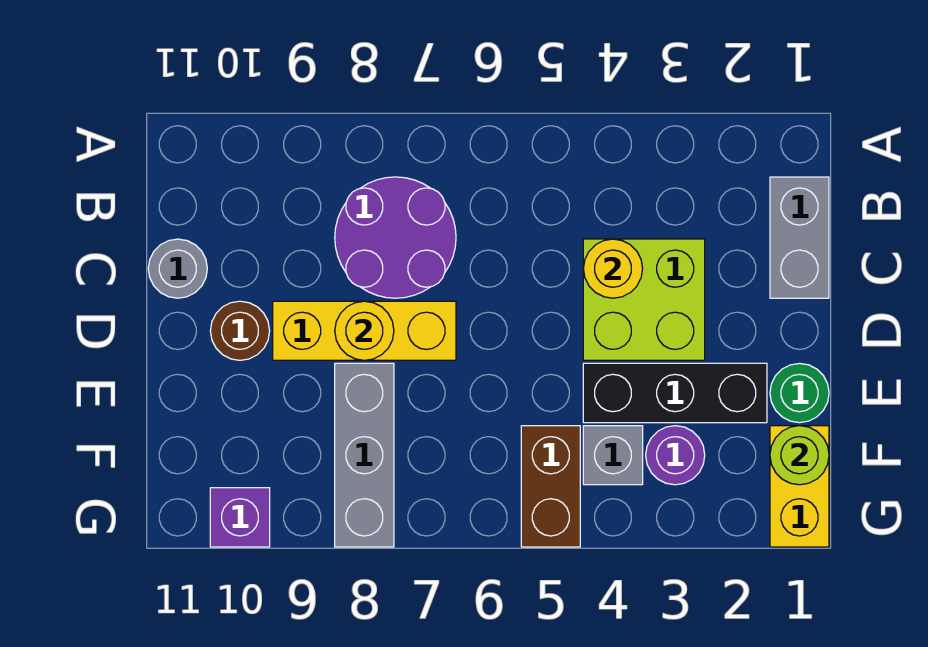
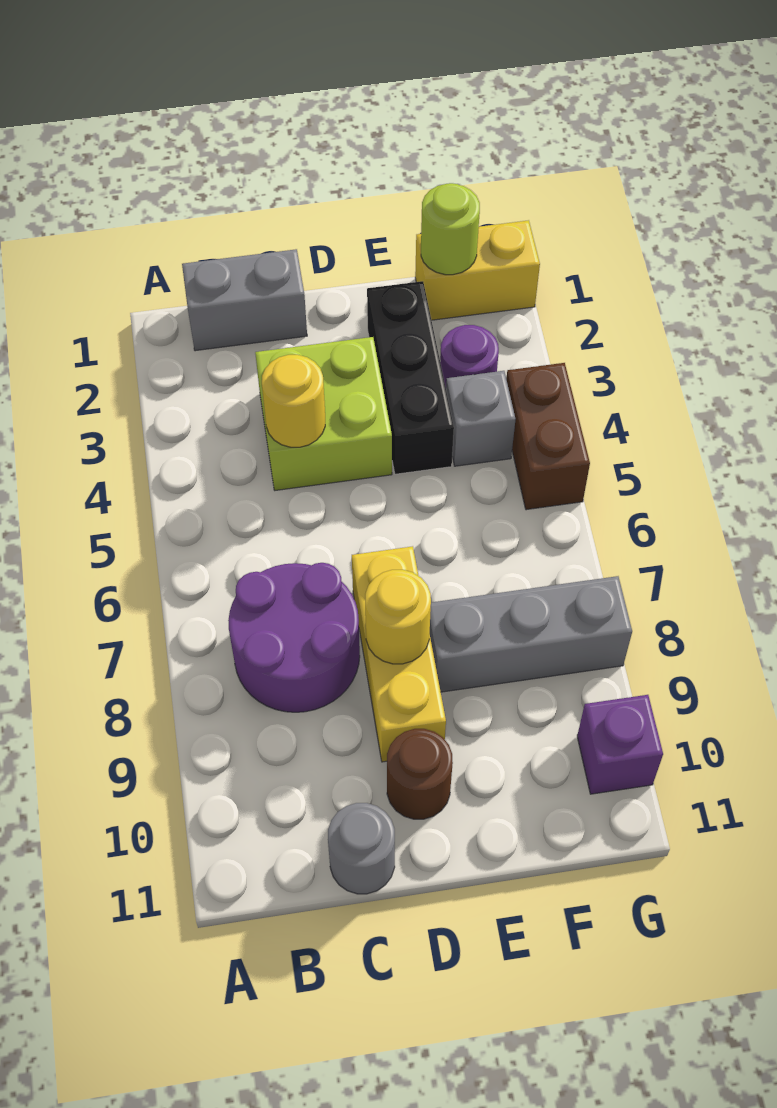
green 1x1 round brick [770,363,829,423] -> none
brown 1x2 brick [521,426,580,547] -> brown 1x2 brick turned to [506,363,590,510]

